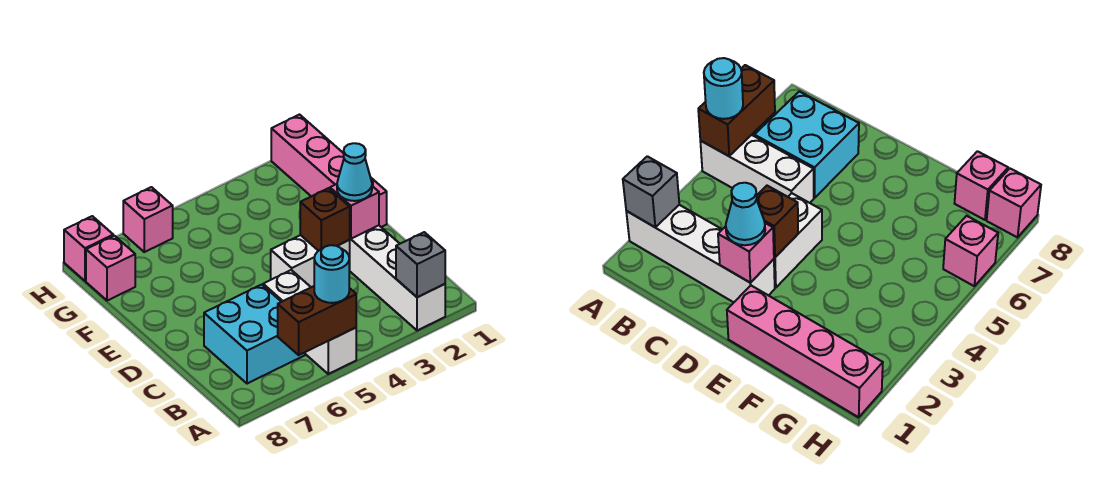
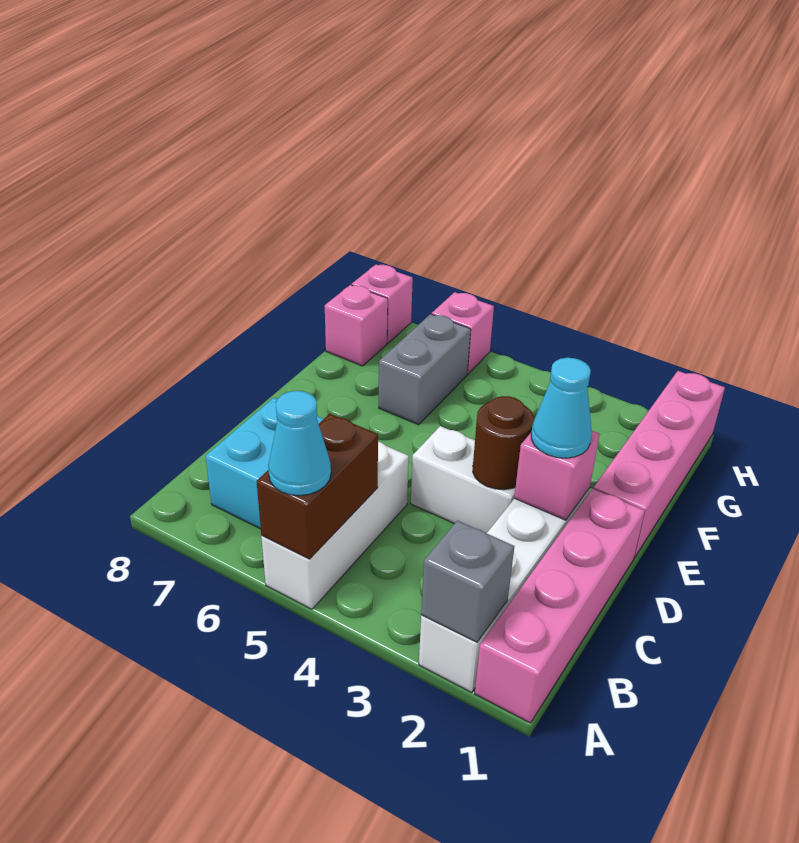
none -> pink 1x4 brick [475,489,645,723]
brown 1x2 brick [278,286,356,355] -> brown 1x2 brick turned to [257,414,378,559]
cyan 1x1 round brick [314,245,349,303] -> cyan 1x1 cone [268,391,331,496]
brown 1x1 brick [300,188,350,251] -> brown 1x1 round brick [473,396,534,490]
none -> grey 1x2 brick [379,314,471,425]

